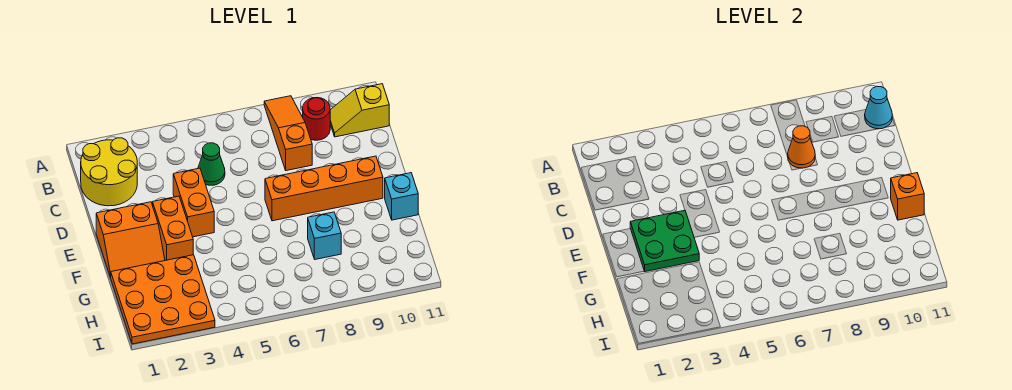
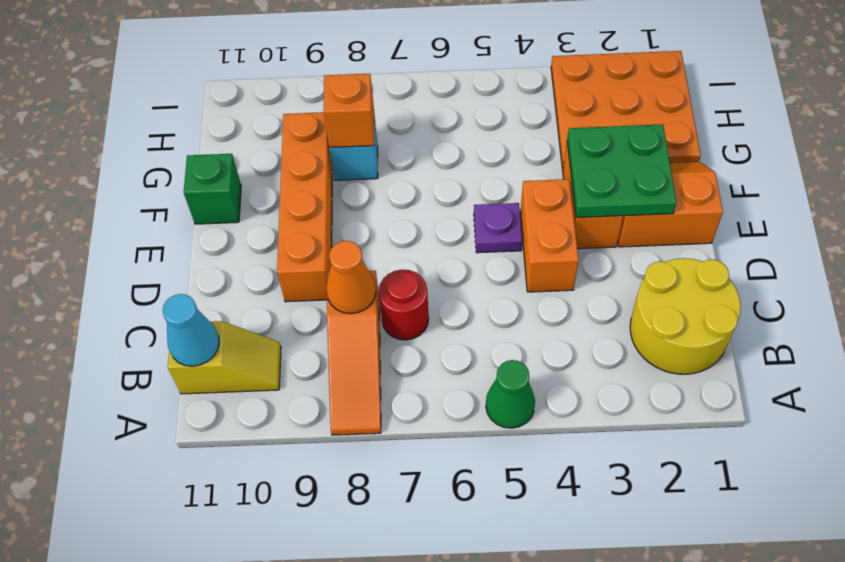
red 1x1 round brick [303,98,330,140] -> red 1x1 round brick moved to [379,270,429,340]
green 1x1 cone [198,143,225,185] -> green 1x1 cone moved to [486,360,535,428]
none -> purple 1x1 plate [474,203,522,253]
orange 1x4 brick [265,156,383,221] -> orange 1x4 brick turned to [277,112,333,302]
cyan 1x1 brick [385,173,418,220] -> green 1x1 brick [184,154,241,224]
orange 1x1 brick [891,173,924,220] -> orange 1x1 brick moved to [323,74,374,147]

